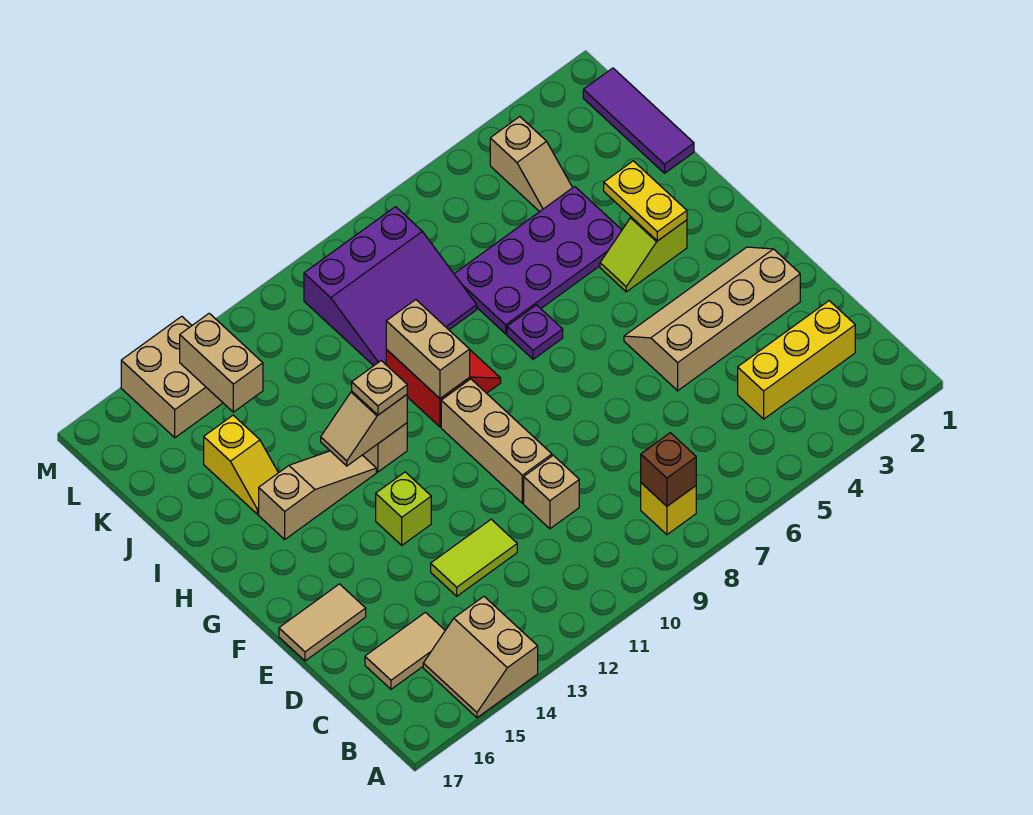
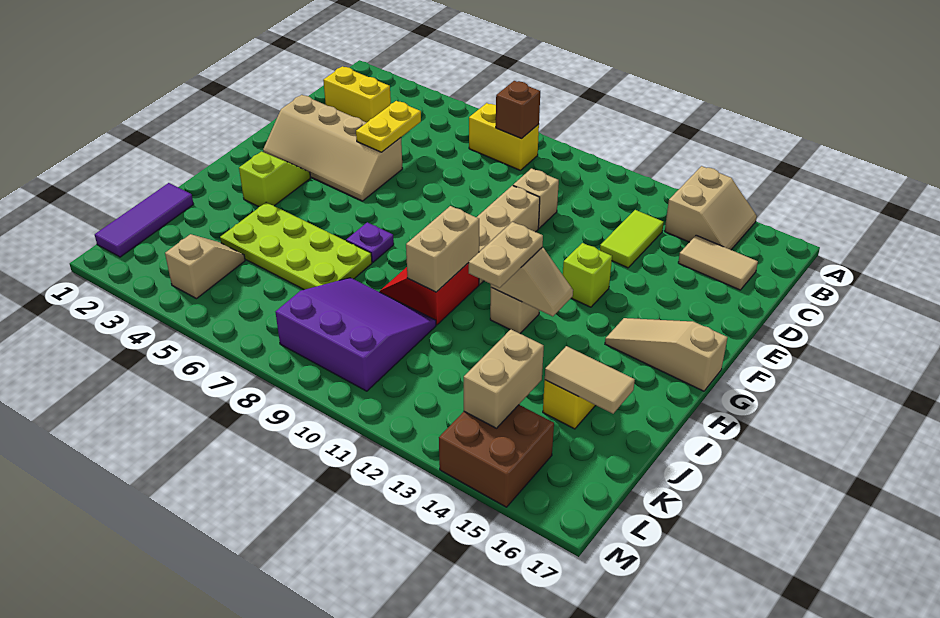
yellow 1x1 brick [641,483,696,535] -> yellow 1x2 brick [469,103,539,170]
yellow 1x3 brick [738,301,855,419] -> yellow 1x2 brick [323,66,391,123]
lime 1x2 tile [431,519,517,596] -> lime 1x2 tile turned to [600,210,664,268]
tan 1x2 tile [279,584,366,661] -> tan 1x2 tile moved to [545,346,635,414]
lime 1x2 slope [600,217,687,292] -> lime 1x2 slope turned to [239,152,310,207]
yellow 1x2 plate [604,161,687,241] -> yellow 1x2 plate moved to [356,101,421,152]
tan 1x1 plate [352,361,407,415] -> tan 1x2 plate [469,222,543,288]
tan 1x3 slope [259,451,376,539] -> tan 1x3 slope moved to [605,318,728,391]
purple 2x4 plate [454,186,622,334] -> lime 2x4 plate [220,202,372,290]
tan 2x2 brick [121,316,223,438] -> brown 2x2 brick [439,405,554,507]

